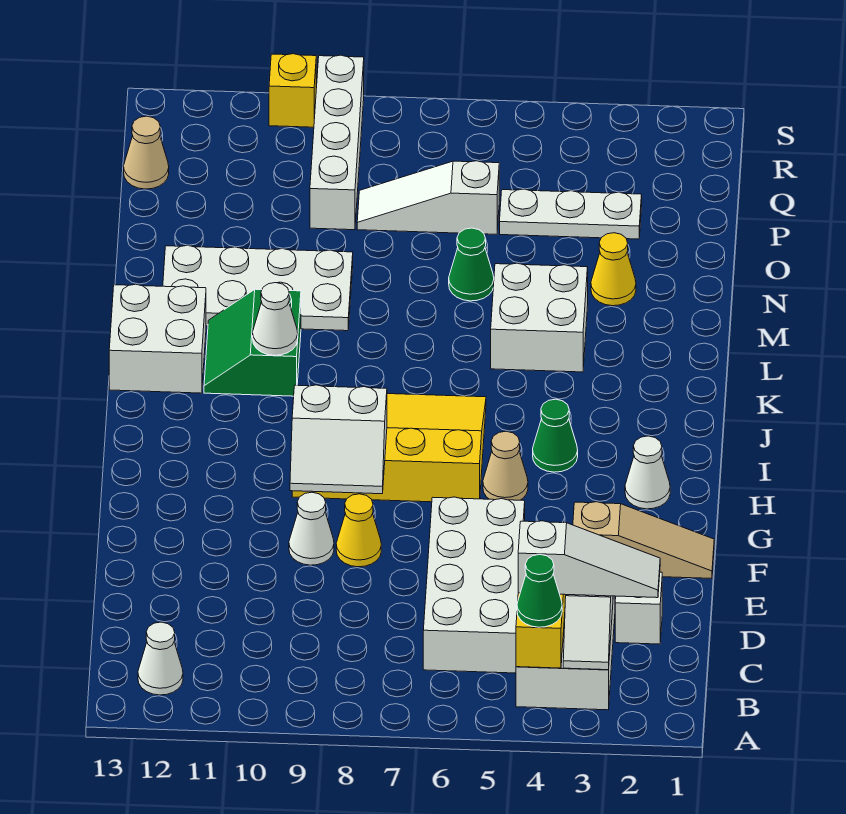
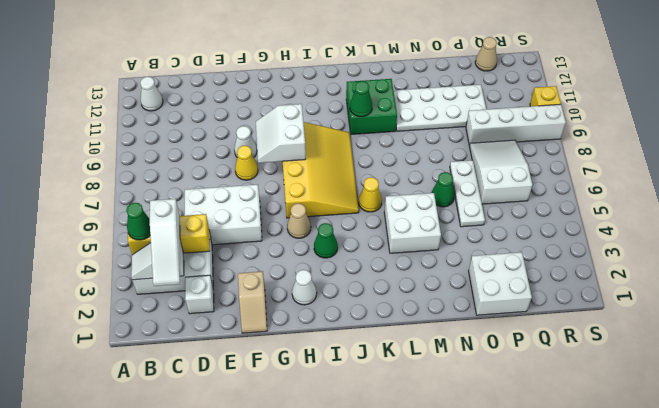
white 2x4 brick [423,497,525,673] -> white 2x3 brick [185,184,262,245]
tan 1x3 slope [573,502,714,578] -> tan 1x2 slope [238,271,267,333]
green 2x2 slope [204,289,301,396] -> green 2x2 brick [346,79,397,134]
white 1x1 cone [253,283,298,355] -> green 1x1 cone [350,81,372,117]
white 2x2 brick [109,284,206,393] -> white 2x2 brick moved to [469,252,532,315]
white 2x4 plate [163,245,353,331] -> white 2x4 plate turned to [394,85,486,131]
yellow 1x1 cone [591,233,636,306] -> yellow 1x1 cone moved to [359,177,382,212]
white 1x3 plate [500,189,642,239] -> white 1x3 plate moved to [450,160,485,227]
white 1x3 slope [357,161,499,234] -> white 2x3 slope [469,140,533,204]

